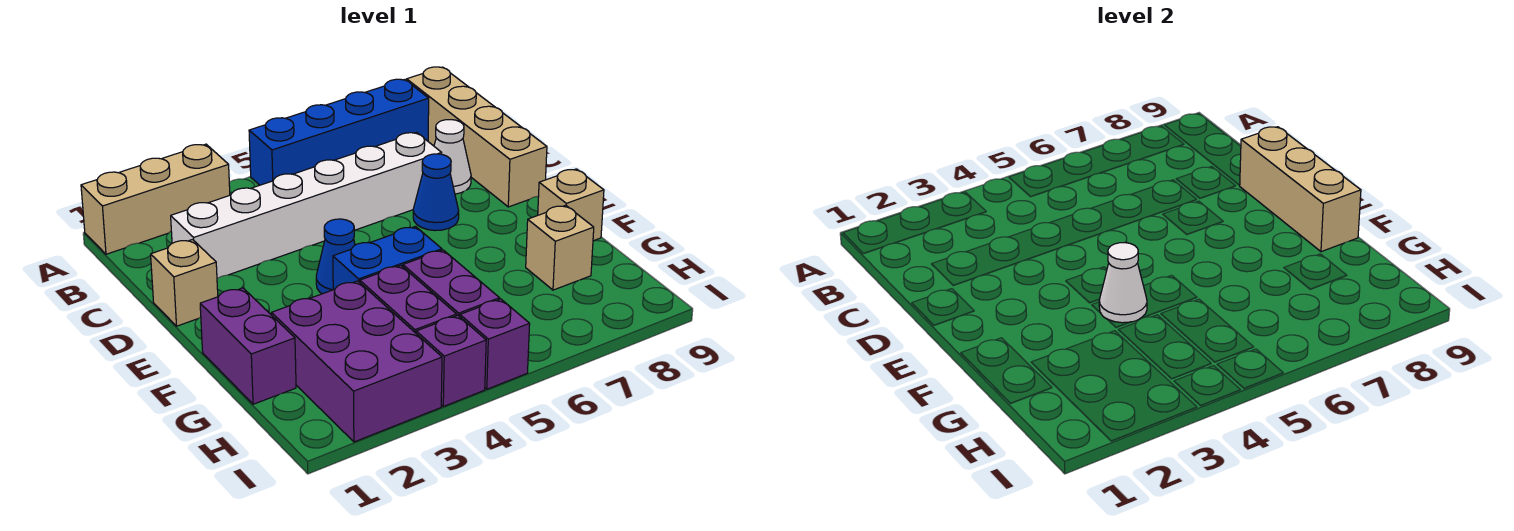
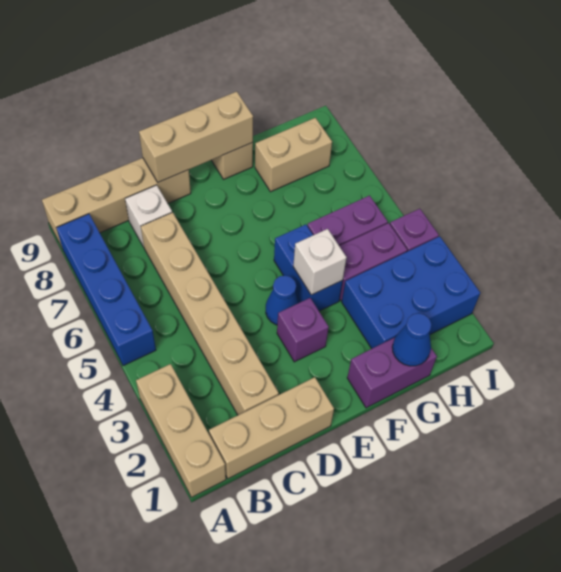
white 1x6 brick [171,133,442,278] -> tan 1x6 brick [141,212,279,415]
white 1x1 cone [434,120,471,194] -> white 1x1 brick [125,185,172,247]
tan 1x1 brick [151,240,218,326] -> tan 1x3 brick [209,377,334,479]
blue 1x1 cone [413,154,459,231] -> blue 1x1 cone moved to [392,313,432,366]
white 1x1 cone [1099,243,1147,323] -> white 1x1 brick [293,229,347,295]
purple 2x3 brick [271,281,442,442] -> blue 2x3 brick [342,236,480,349]
tan 1x1 brick [526,205,594,290] -> tan 1x2 brick [255,118,332,192]
purple 1x1 brick [460,299,530,389] -> purple 1x1 brick moved to [277,298,329,362]

